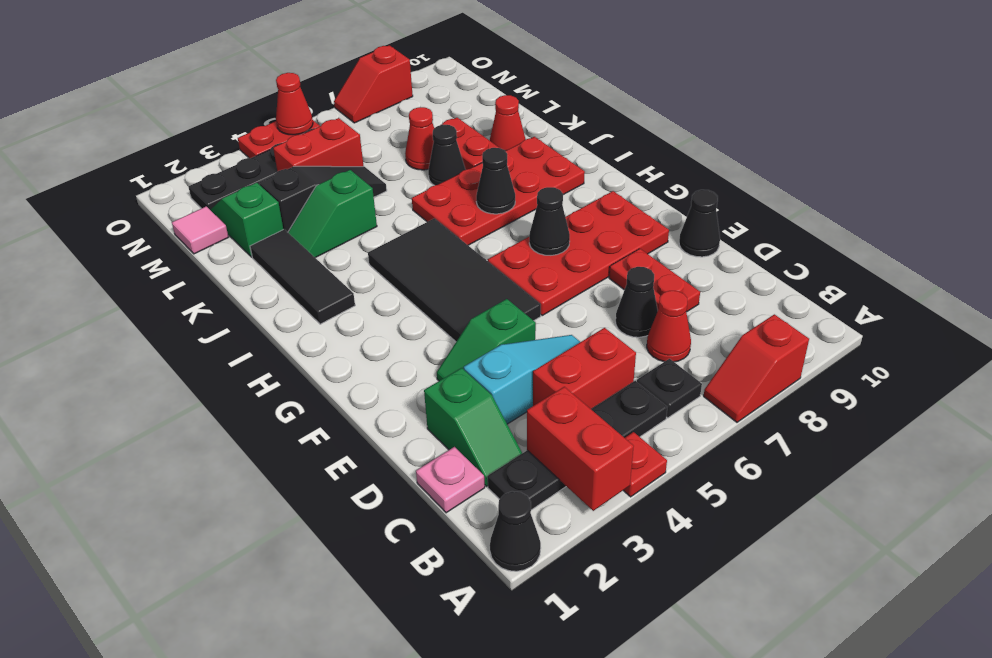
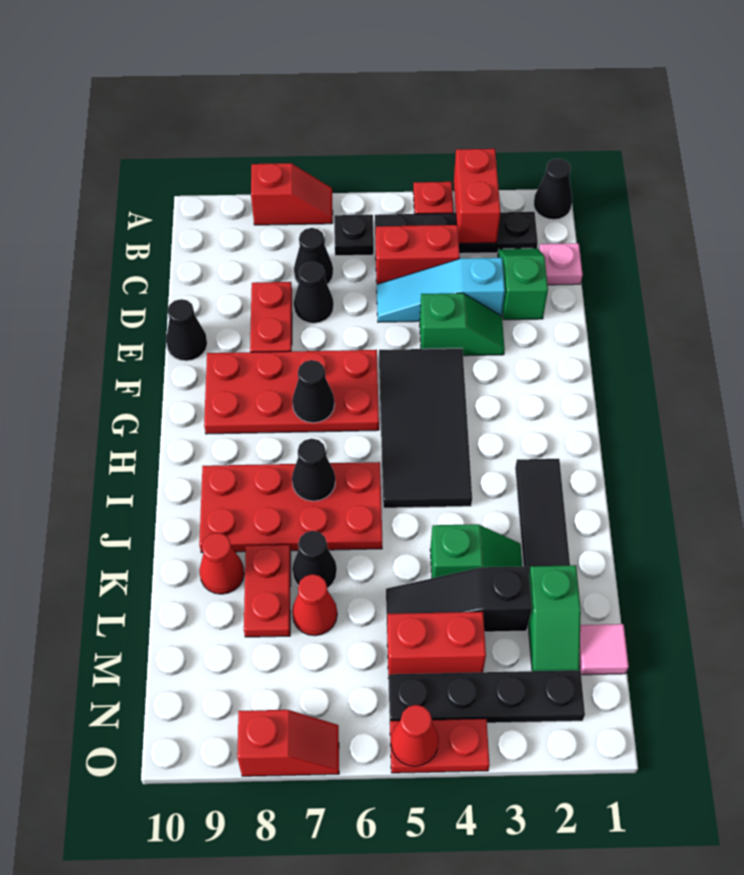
red 1x1 cone [647,291,691,362] -> black 1x1 cone [294,228,333,284]

